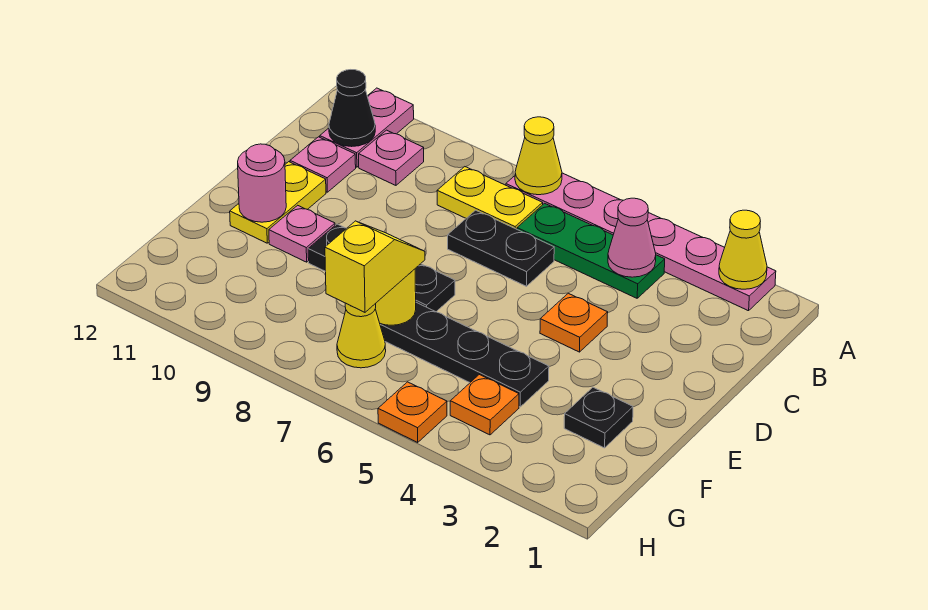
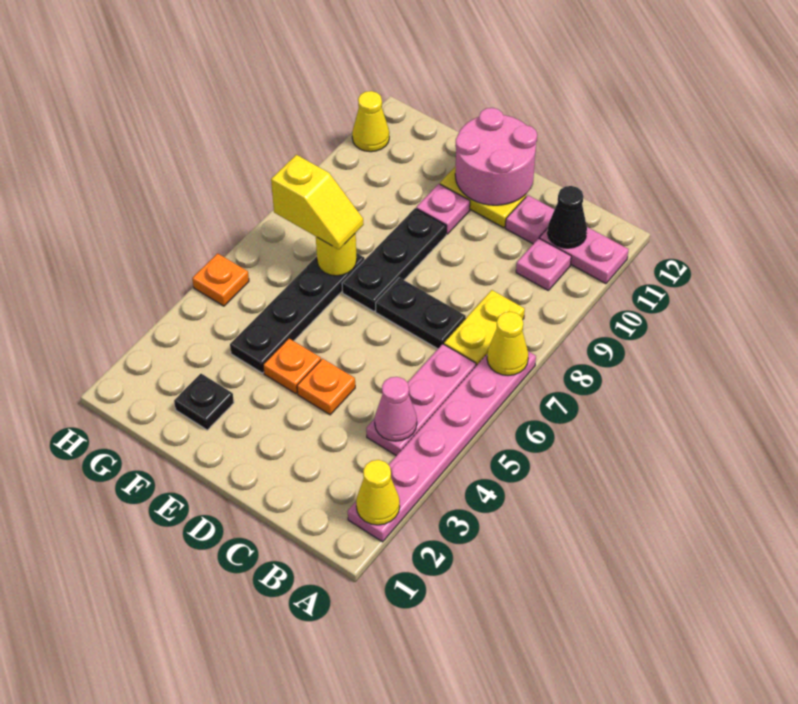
green 1x3 plate [517,203,665,298] -> pink 1x3 plate [366,344,476,456]
black 1x2 plate [448,210,554,286] -> black 1x2 plate turned to [376,278,466,349]
pink 1x1 round brick [238,144,286,222] -> pink 2x2 round brick [455,108,537,205]
orange 1x1 plate [450,375,519,435] -> orange 1x1 plate moved to [263,338,321,394]
yellow 1x1 cone [337,303,386,368] -> yellow 1x1 cone moved to [352,91,389,152]

